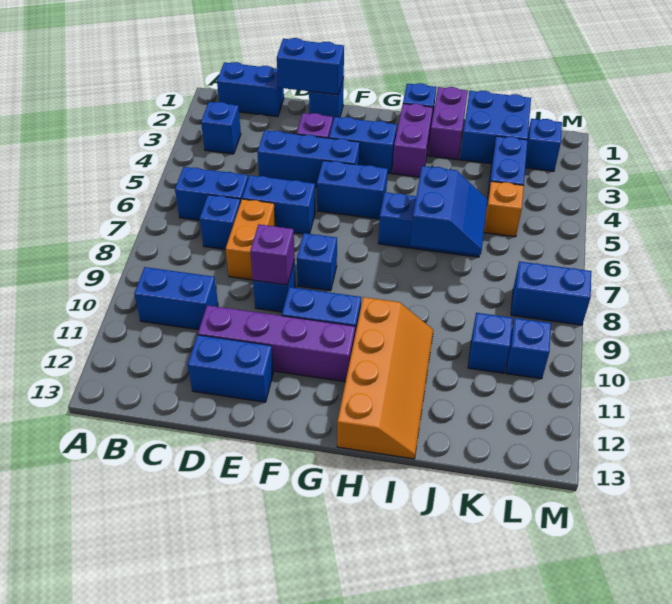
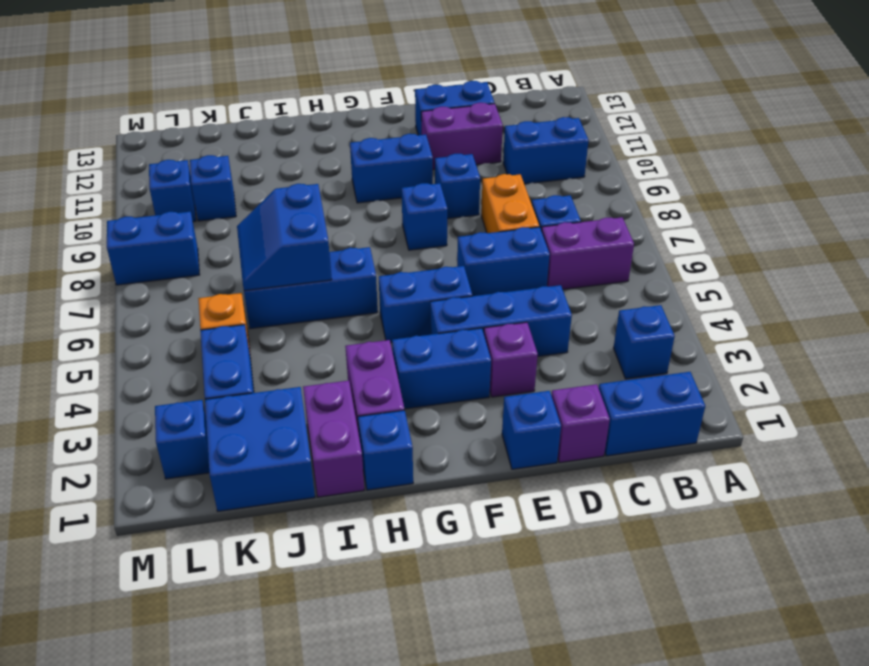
blue 1x2 brick [175,167,248,220] -> purple 1x2 brick [541,217,634,289]
blue 1x2 brick [277,38,344,95] -> none
purple 1x4 brick [198,305,355,382] -> purple 1x2 brick [421,103,503,170]
purple 1x1 brick [250,224,295,285] -> purple 1x1 brick moved to [551,384,610,463]
orange 2x4 slope [337,297,433,459] -> none

